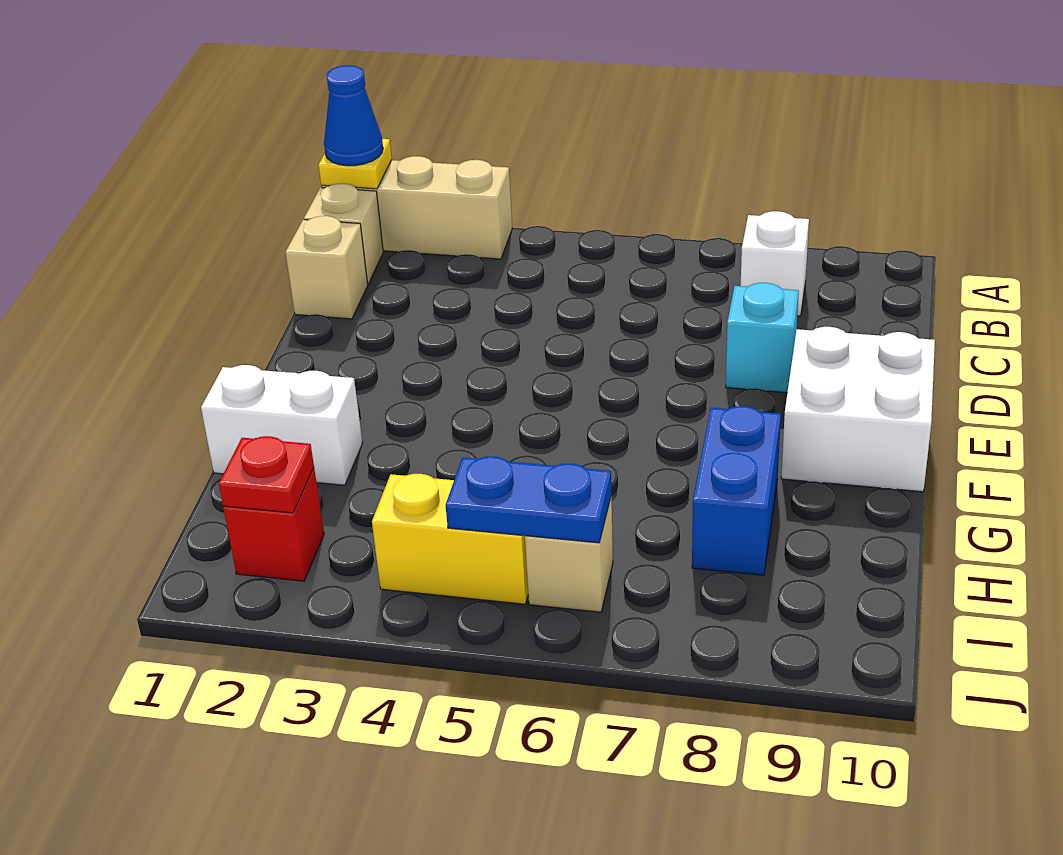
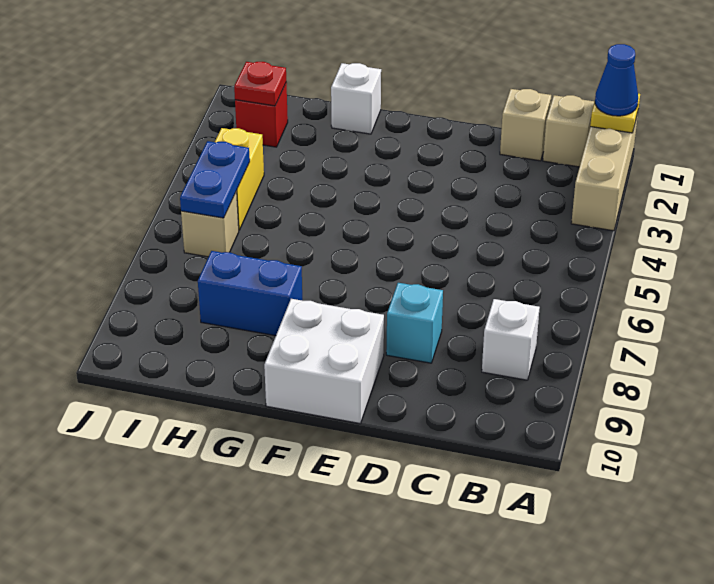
white 1x2 brick [201,365,363,485] -> white 1x1 brick [331,63,381,134]

